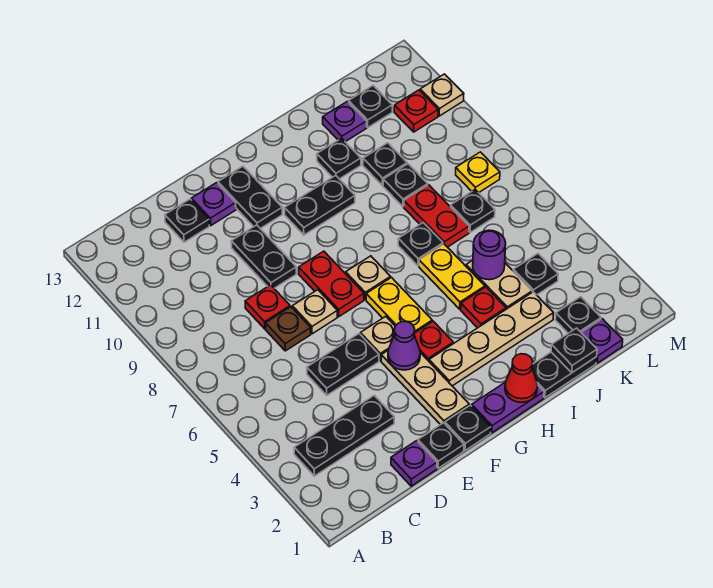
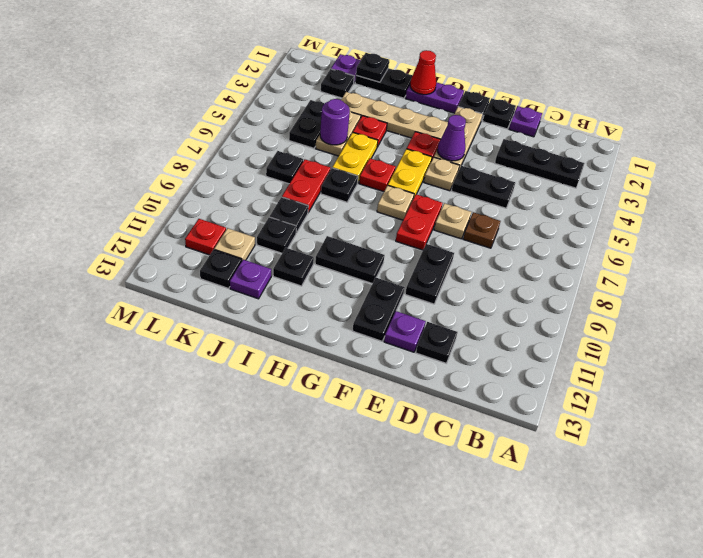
red 1x1 plate [245,285,290,329] -> red 1x1 plate moved to [359,158,396,192]
black 1x1 plate [513,254,558,295] -> black 1x2 plate [289,100,324,148]
yellow 1x1 plate [456,152,500,193] -> none
tan 1x1 plate [420,74,464,116] -> tan 1x1 plate moved to [214,228,255,260]

